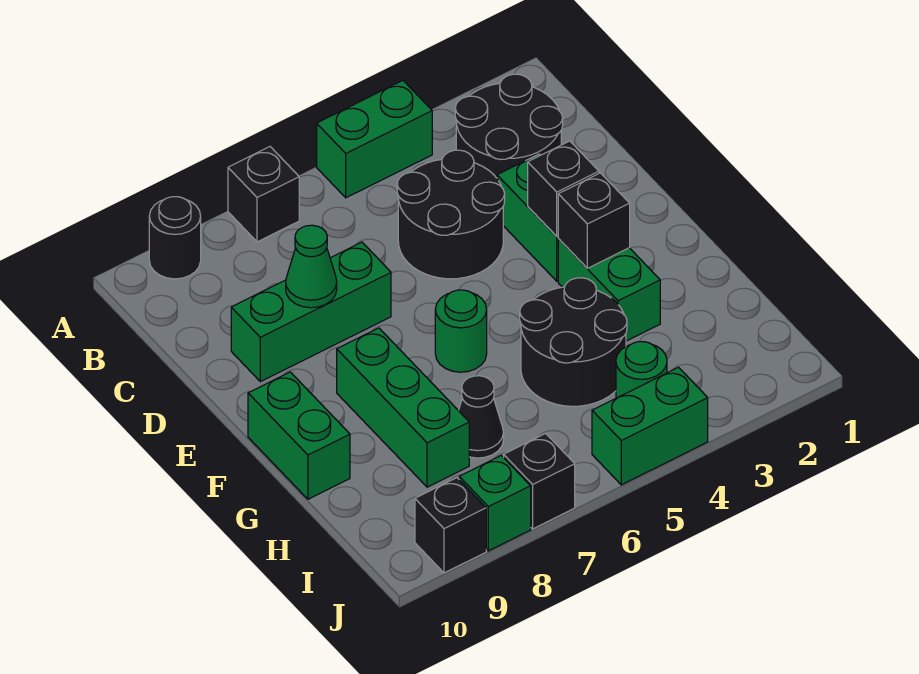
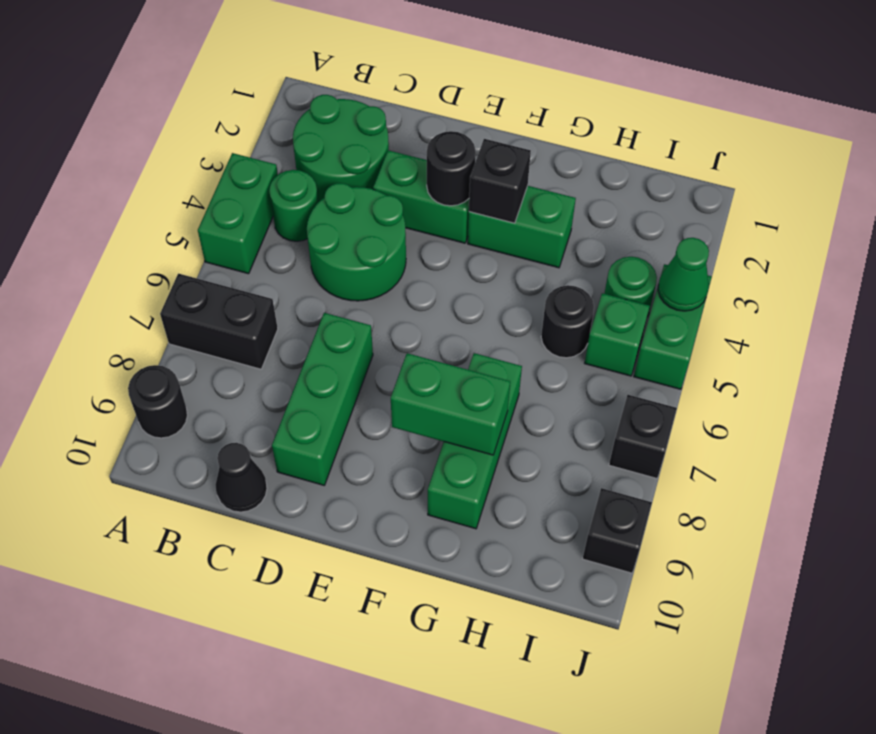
black 1x1 brick [228,147,299,242] -> black 1x2 brick [160,274,278,369]
black 2x2 round brick [455,74,563,178] -> green 2x2 round brick [293,95,389,202]
black 2x2 round brick [397,150,505,279] -> green 2x2 round brick [307,183,406,301]
green 1x1 cone [286,225,337,308] -> green 1x1 cone moved to [658,238,709,311]
black 1x1 brick [528,141,599,236] -> black 1x1 round brick [427,131,476,206]
green 1x1 round brick [435,290,487,372] -> green 1x1 round brick moved to [269,170,318,241]
green 1x3 brick [337,328,469,487] -> green 1x3 brick turned to [428,353,522,529]
green 1x2 brick [248,372,350,499] -> green 1x2 brick moved to [391,353,510,455]
black 2x2 round brick [520,278,627,406] -> black 1x1 round brick [541,285,594,358]
black 1x1 cone [458,376,504,458] -> black 1x1 cone moved to [215,443,267,512]
green 1x1 brick [459,456,531,551] -> green 1x1 brick moved to [585,293,650,376]

